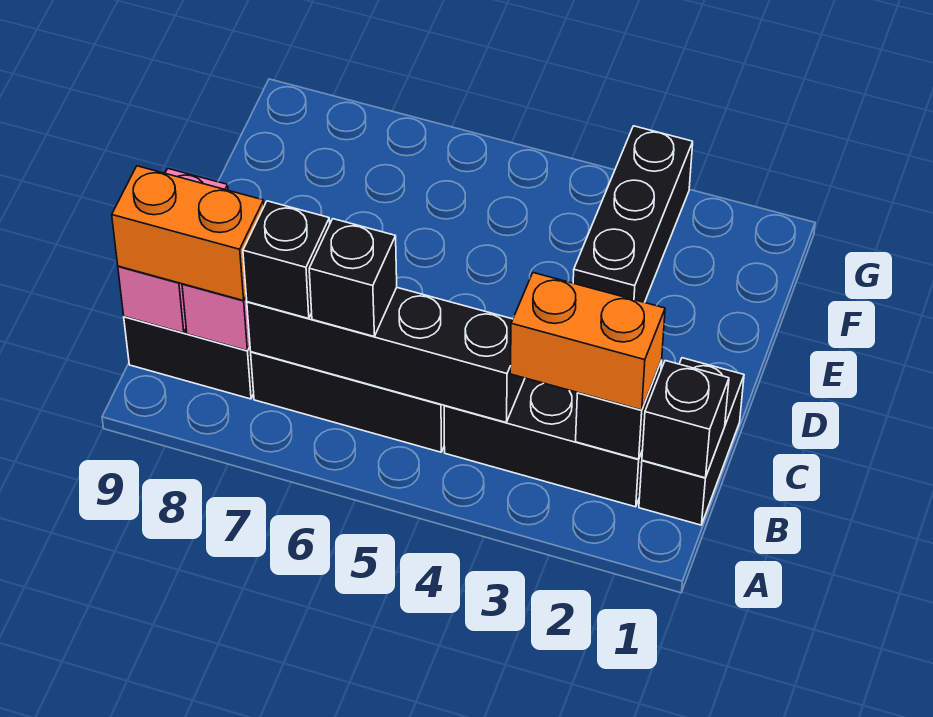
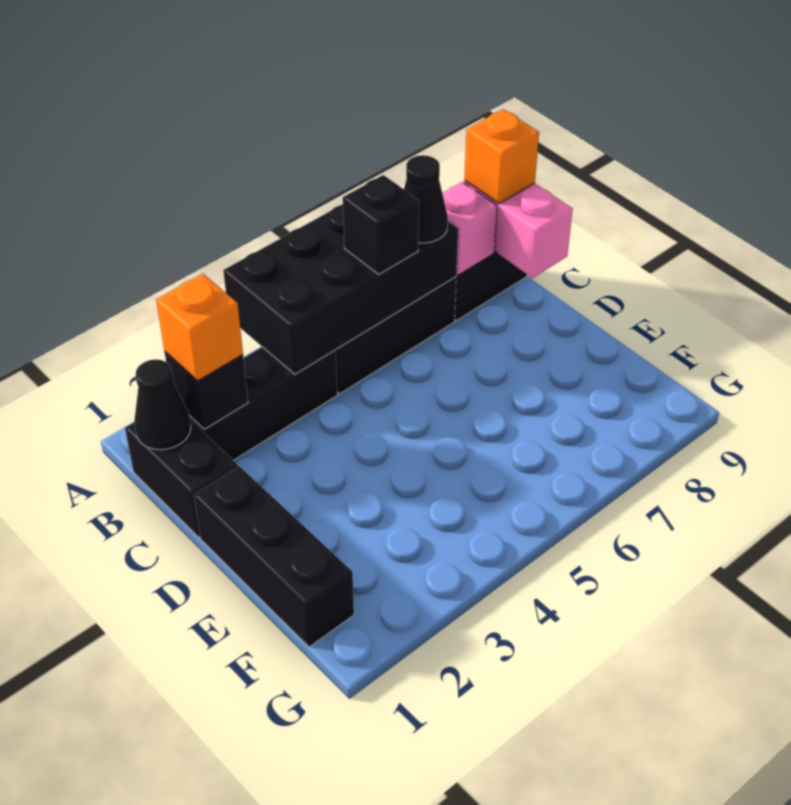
black 1x1 brick [642,361,729,478] -> black 1x1 cone [134,359,191,450]
orange 1x2 brick [510,273,665,410] -> orange 1x1 brick [156,274,243,381]
black 1x4 brick [247,288,525,422] -> black 2x4 brick [223,204,458,374]
black 1x1 brick [243,201,330,319] -> black 1x1 cone [404,155,448,243]
orange 1x2 brick [112,166,264,301] -> orange 1x1 brick [464,109,539,204]
black 1x3 brick [573,126,693,302] -> black 1x3 brick moved to [194,466,354,647]

